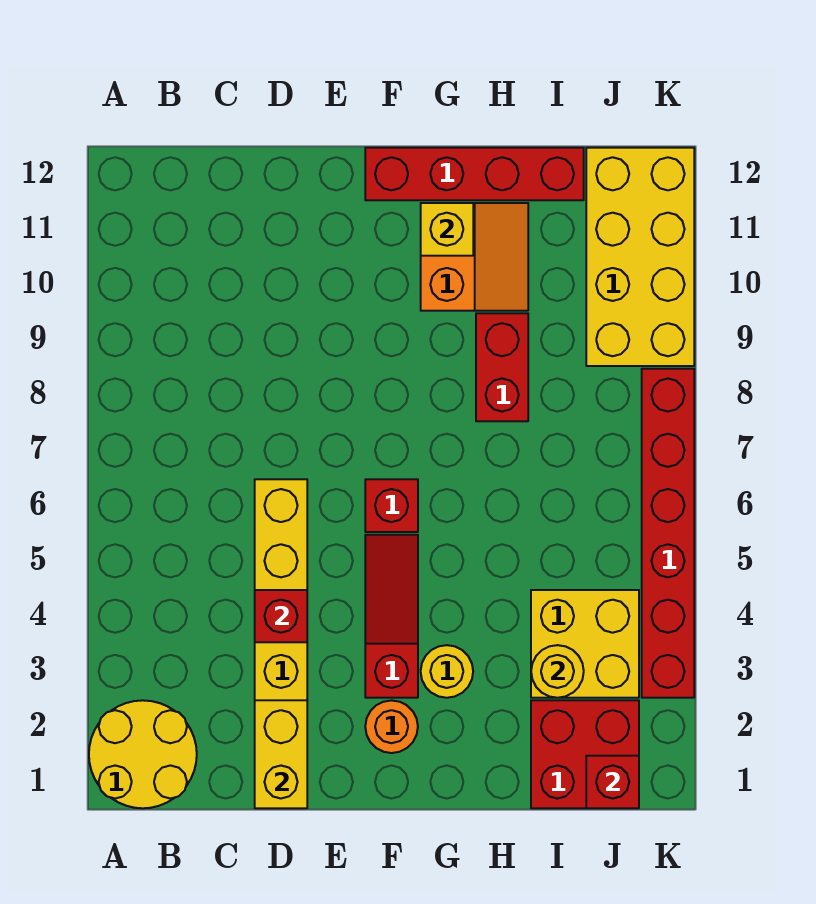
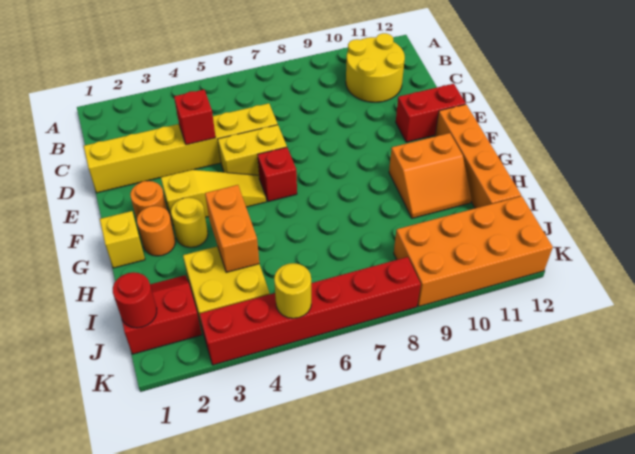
yellow 2x2 round brick [89,700,197,808] -> yellow 2x2 round brick moved to [346,33,405,102]
yellow 1x2 brick [255,700,307,808] -> yellow 1x2 brick moved to [218,125,287,178]
red 1x3 slope [365,535,418,698] -> yellow 1x3 slope [161,170,266,224]
red 1x4 brick [365,148,584,200] -> orange 1x4 brick [435,104,521,208]
none -> orange 1x1 round brick [137,206,175,256]
yellow 1x1 brick [421,203,473,256] -> yellow 1x1 brick moved to [100,211,145,268]
none -> orange 1x2 brick [205,185,259,272]
red 1x2 brick [476,313,528,421] -> red 1x2 brick moved to [396,84,466,142]
red 2x2 brick [531,700,639,808] -> red 2x2 slope [122,275,202,354]
yellow 1x1 round brick [531,645,584,698] -> yellow 1x1 round brick moved to [274,263,311,318]
red 1x1 brick [586,756,639,808] -> red 1x1 round brick [113,272,157,328]
yellow 2x4 brick [586,148,694,366] -> orange 2x4 brick [394,196,553,306]

